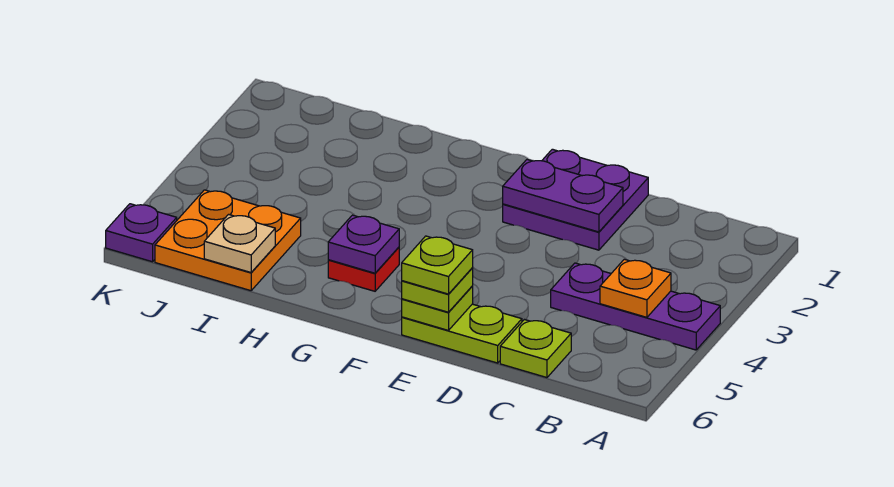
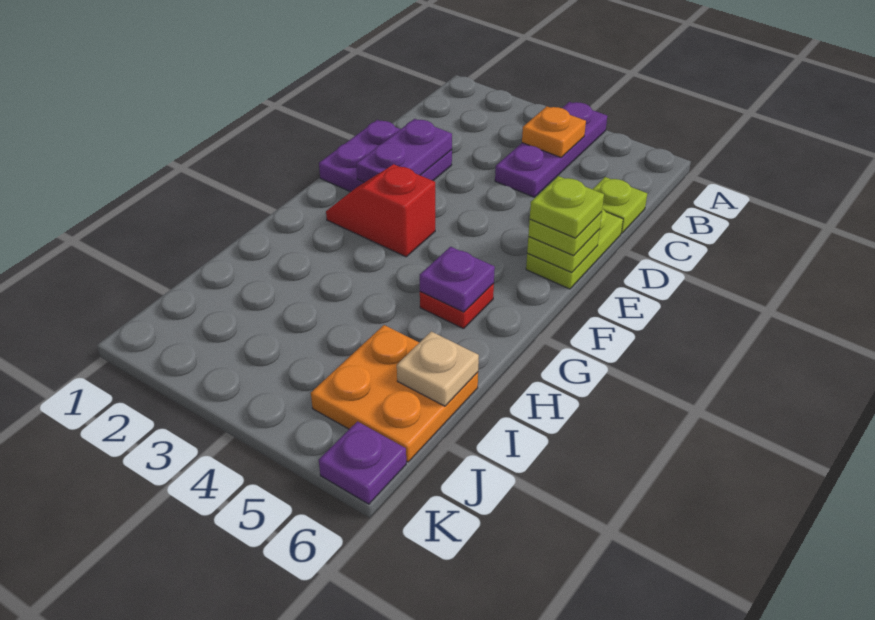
none -> red 1x2 slope [326,164,435,257]

